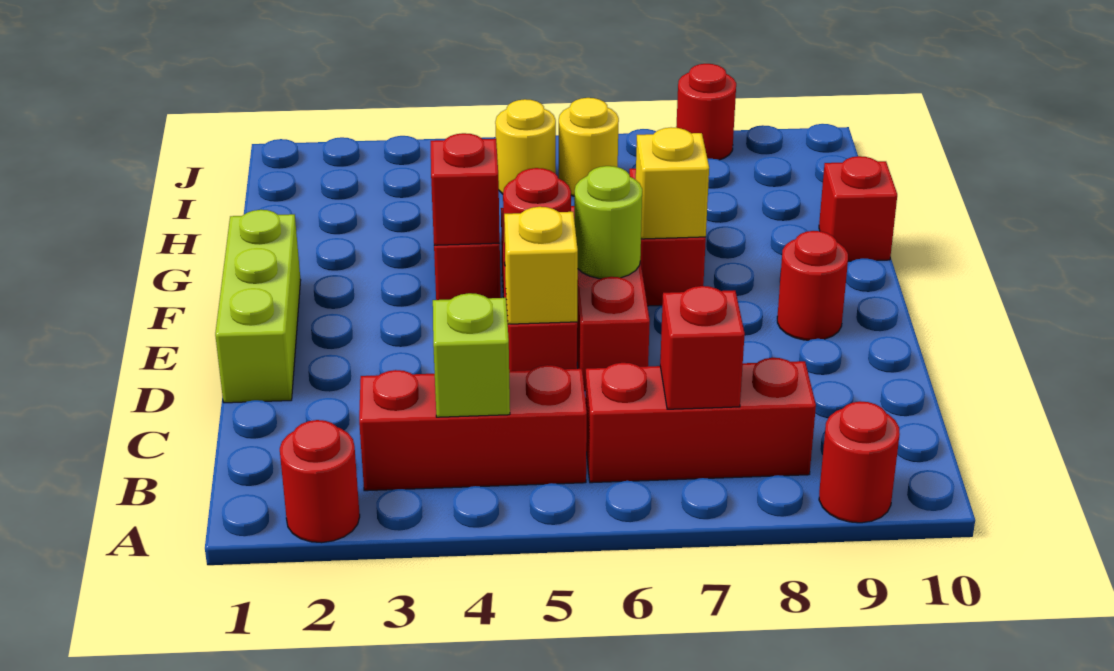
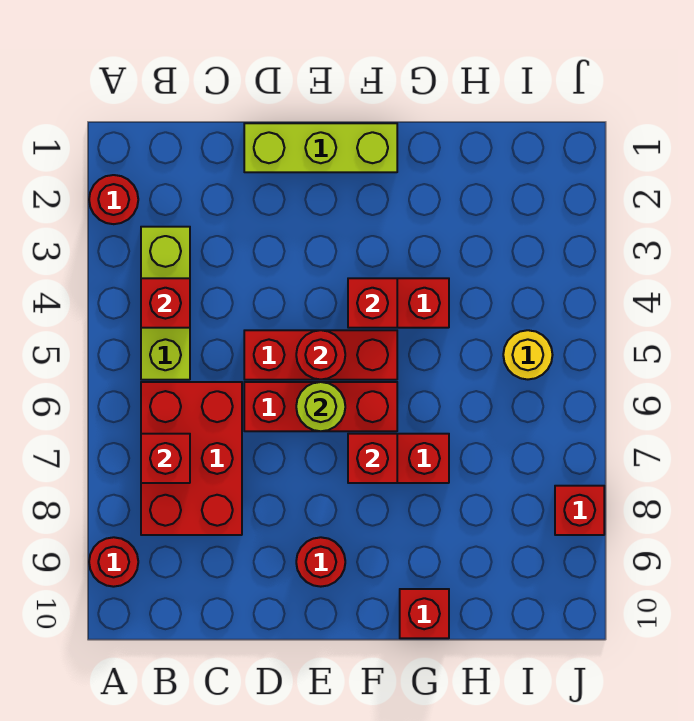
red 1x3 brick [359,365,587,491] -> lime 1x3 brick [141,227,190,380]
lime 1x1 brick [433,293,510,417] -> red 1x1 brick [141,278,190,328]
red 1x3 brick [585,358,816,483] -> red 2x3 brick [141,382,242,535]
yellow 1x1 brick [504,207,578,324] -> none
yellow 1x1 brick [636,127,709,239] -> red 1x1 brick [348,434,397,483]
yellow 1x1 round brick [559,98,619,196] -> none
red 1x1 round brick [676,64,736,160] -> red 1x1 brick [555,486,604,535]

